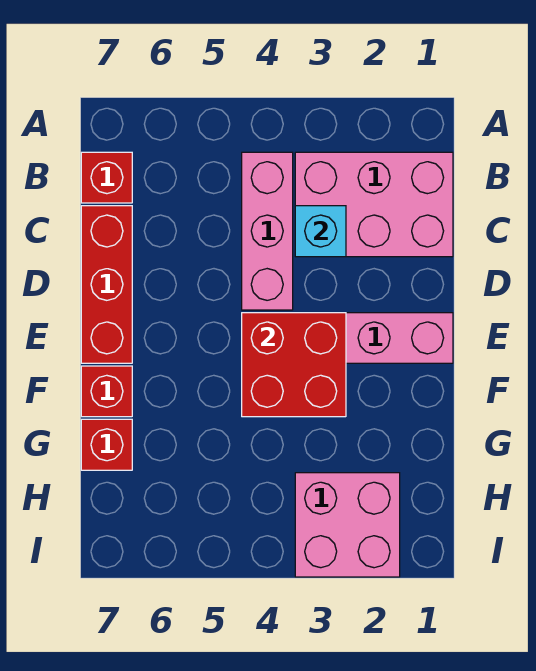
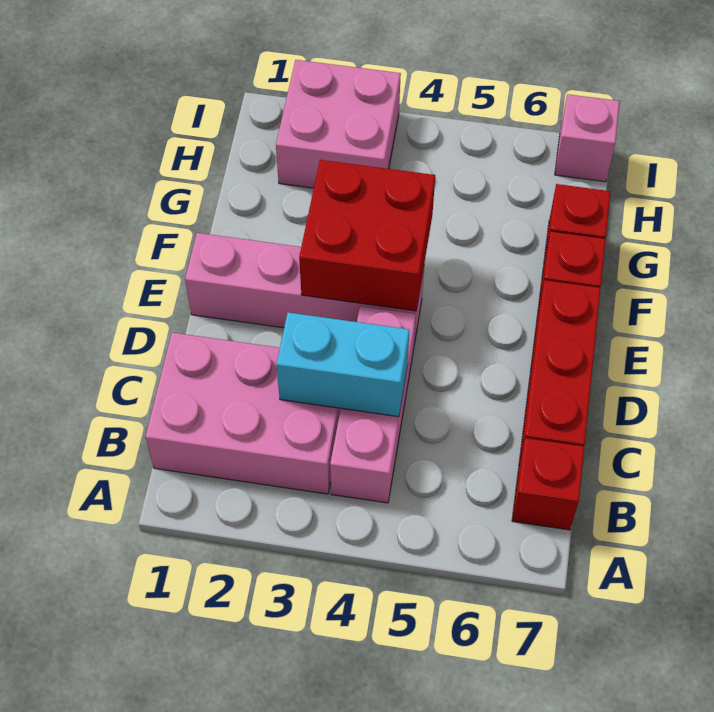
cyan 1x1 brick [295,206,346,257] -> cyan 1x2 brick [276,312,409,417]
none -> pink 1x1 brick [555,94,620,182]

